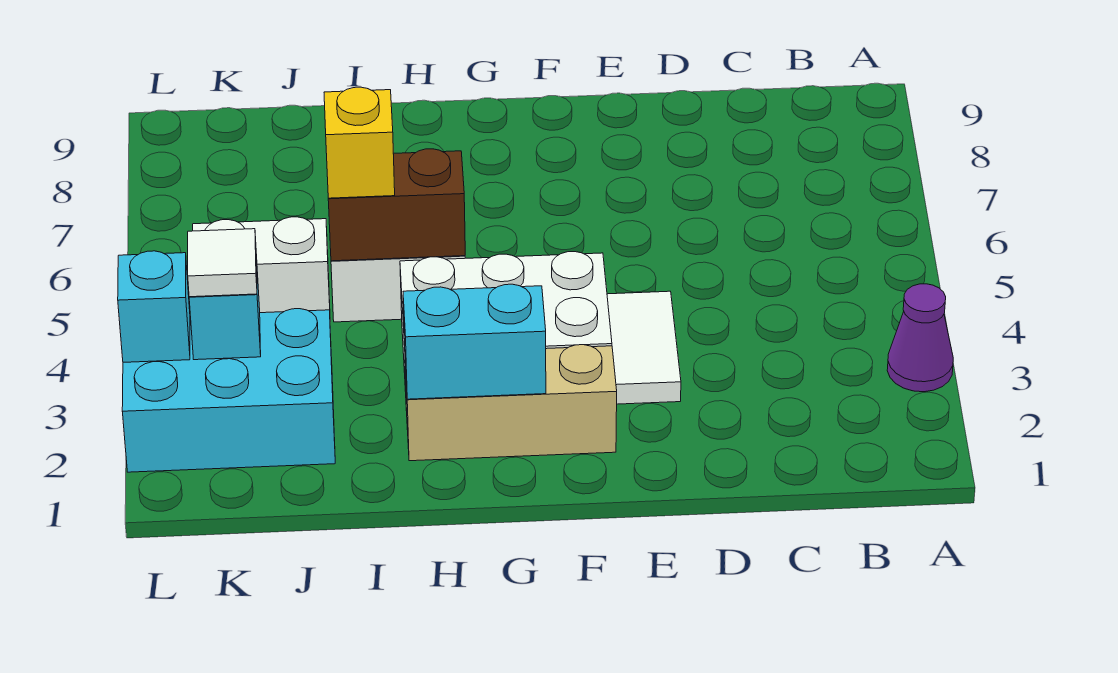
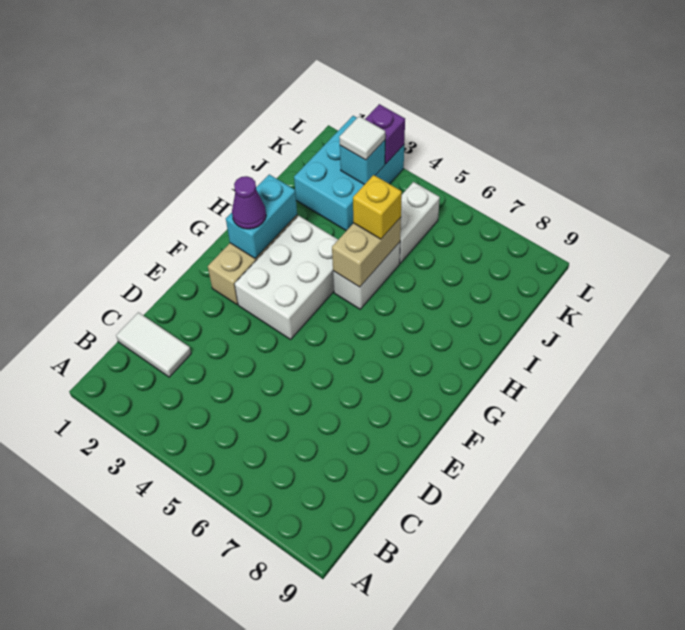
purple 1x1 cone [887,284,953,392] -> purple 1x1 cone moved to [232,176,266,229]
white 1x2 tile [607,291,681,404] -> white 1x2 tile moved to [116,312,191,377]
brown 1x2 brick [328,149,465,261] -> tan 1x2 brick [332,217,401,287]
cyan 1x1 brick [118,251,190,362] -> purple 1x1 brick [365,104,405,164]

